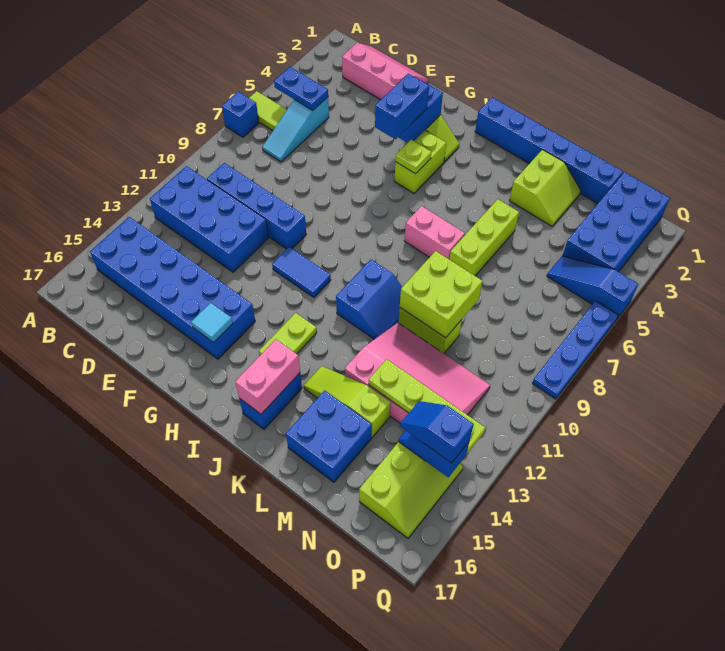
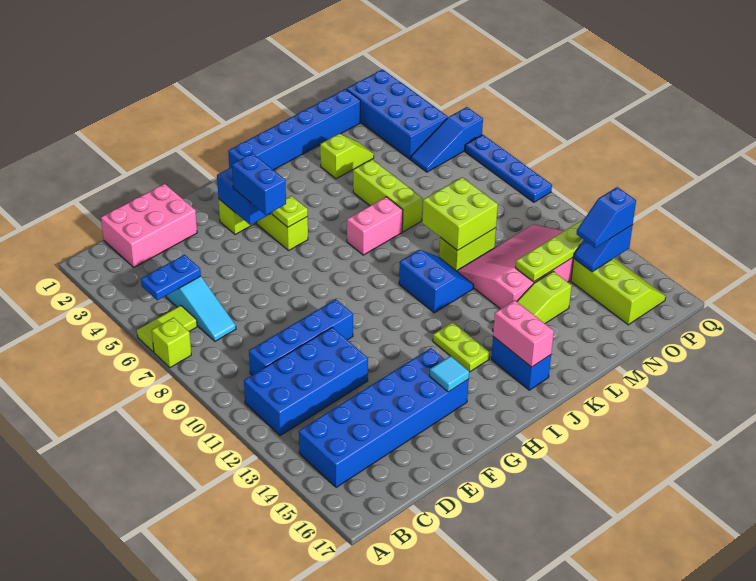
blue 1x1 brick [222,92,259,137] -> lime 1x1 brick [152,318,191,368]
pink 2x3 slope [342,43,428,100] -> pink 2x3 brick [101,184,197,267]
blue 1x2 tile [272,247,331,298] -> none
lime 2x2 slope [509,150,581,226] -> lime 1x2 slope [320,134,374,179]
blue 2x2 brick [286,390,372,482] -> none

